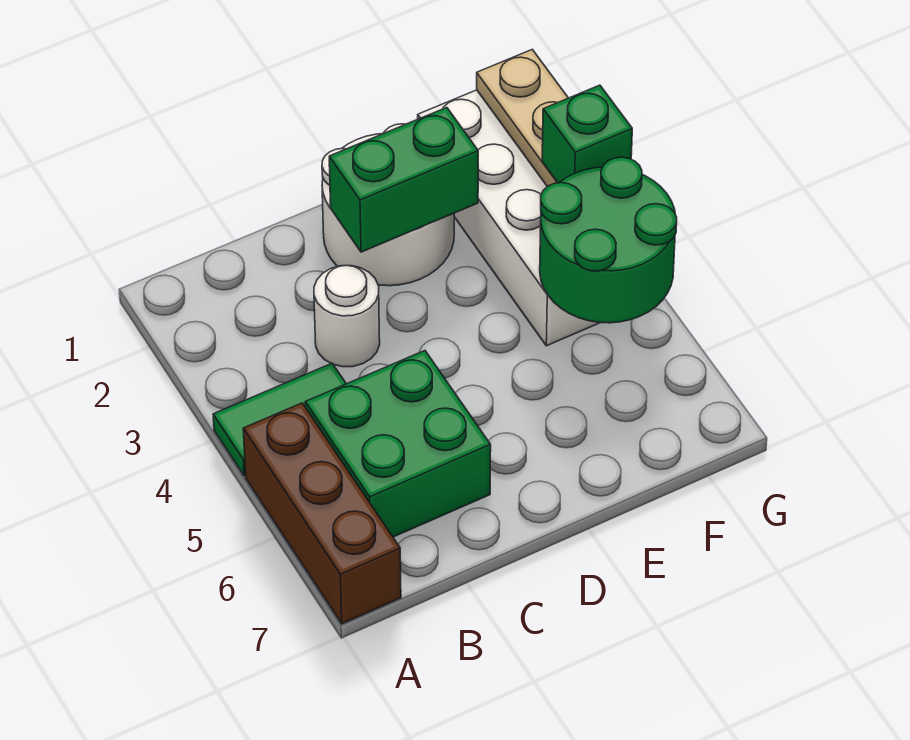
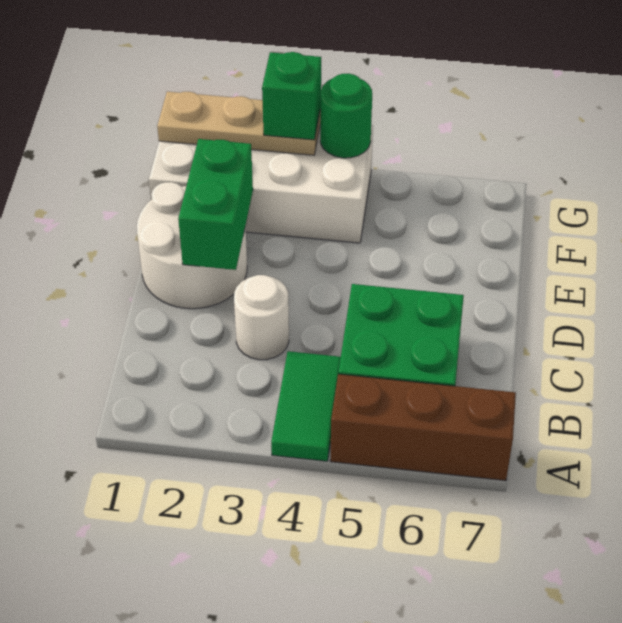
green 2x2 round brick [540,157,677,323] -> green 1x1 round brick [320,73,372,158]

